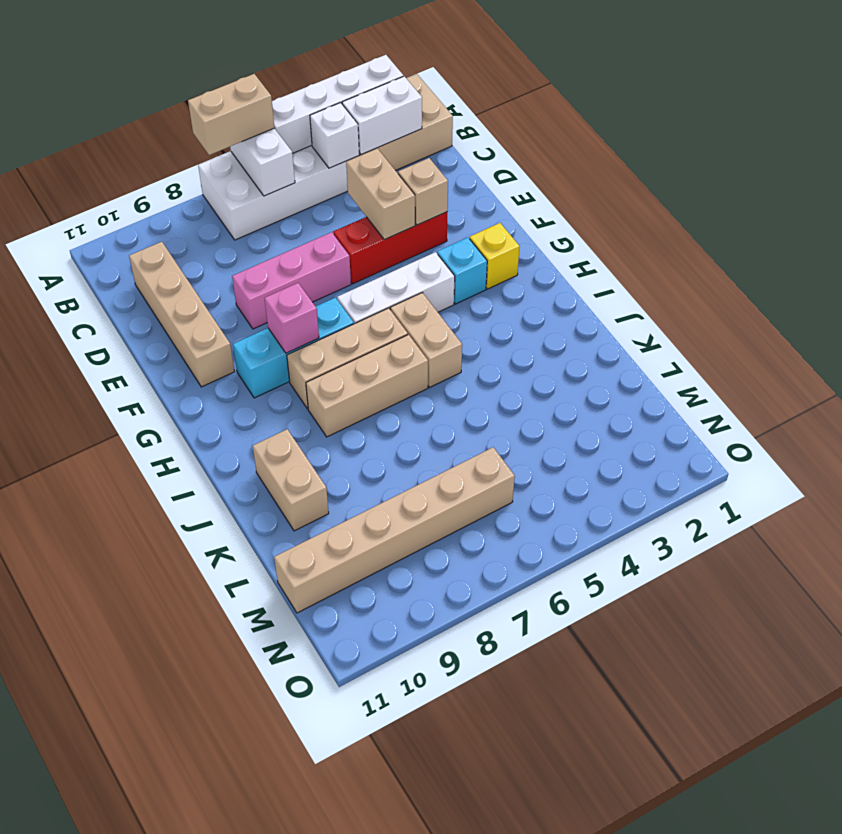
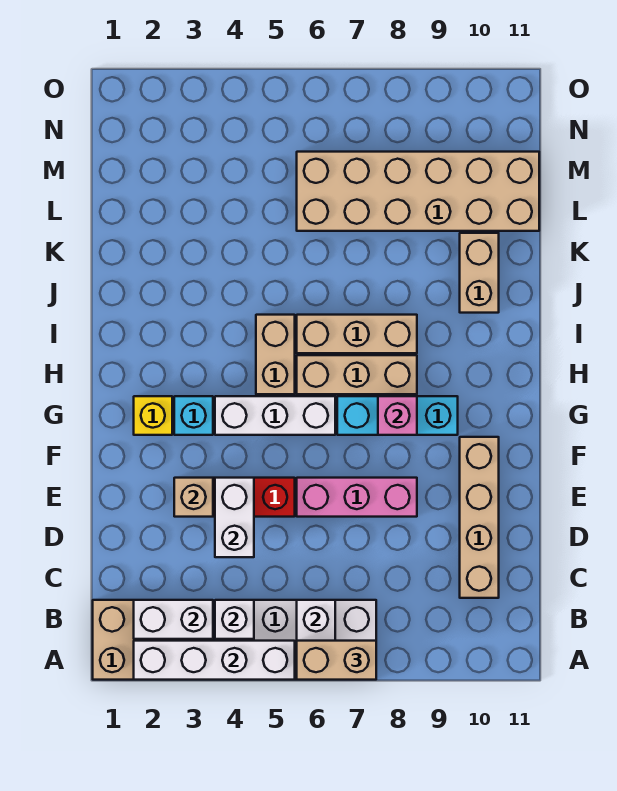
tan 1x2 brick [346,148,415,240] -> white 1x2 brick [215,478,254,557]
tan 1x6 brick [274,447,515,613] -> tan 2x6 brick [297,152,539,231]

